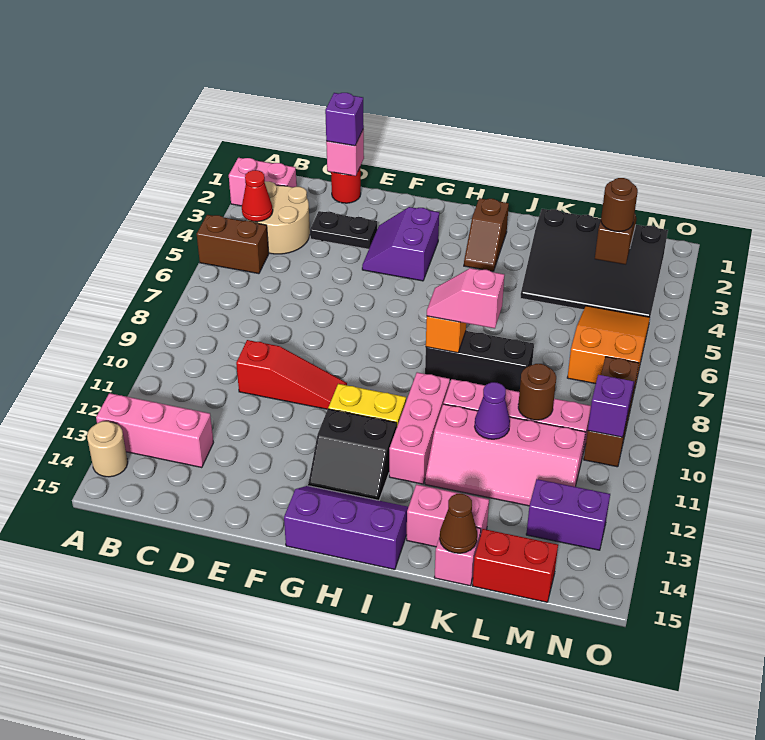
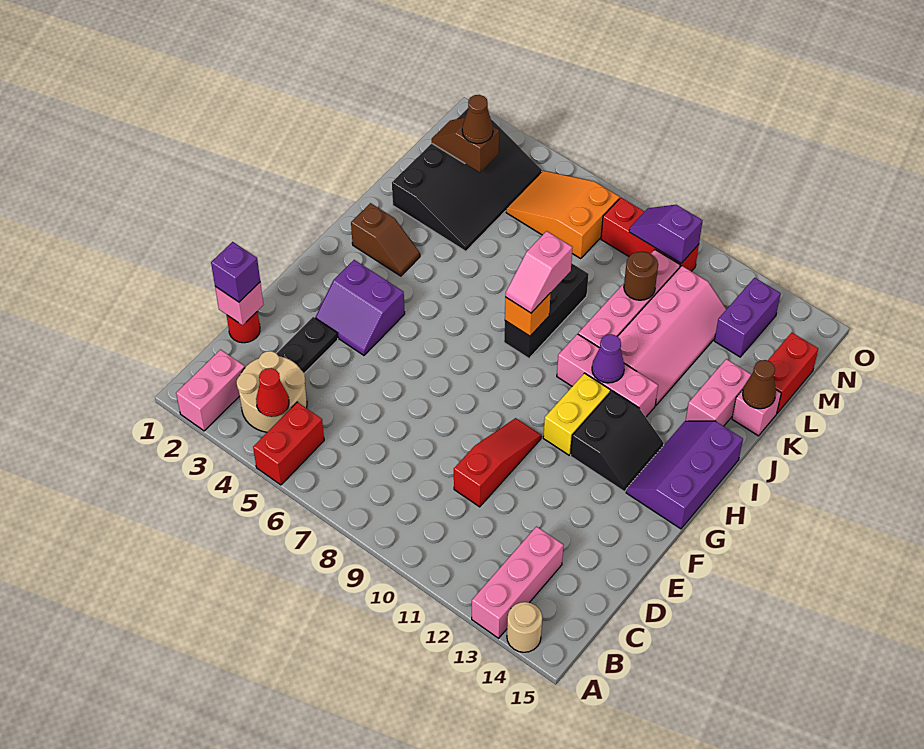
brown 1x2 brick [197,215,269,274] -> red 1x2 brick [253,402,324,485]
purple 1x1 cone [475,382,510,439] -> purple 1x1 cone moved to [592,334,625,383]
brown 1x1 round brick [601,178,638,232] -> brown 1x1 cone [462,95,493,144]
brown 1x3 brick [584,357,639,467] -> red 1x3 brick [601,198,699,271]

